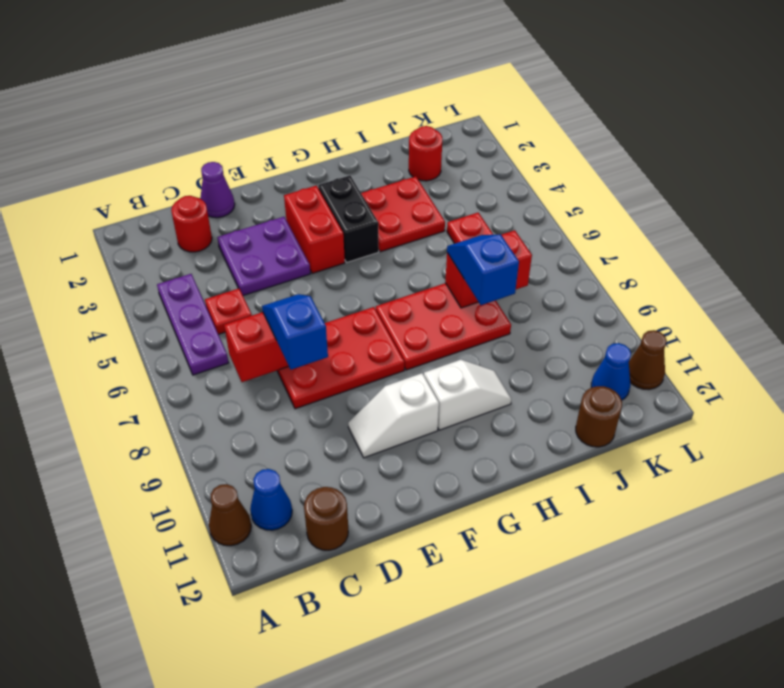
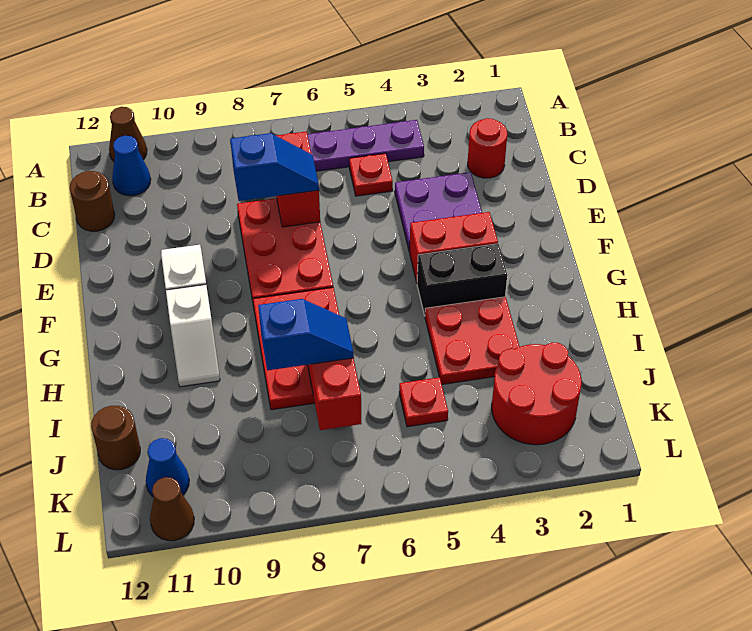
purple 1x1 cone [200,162,235,218] -> none
red 1x1 round brick [409,126,442,181] -> red 2x2 round brick [492,342,582,445]

